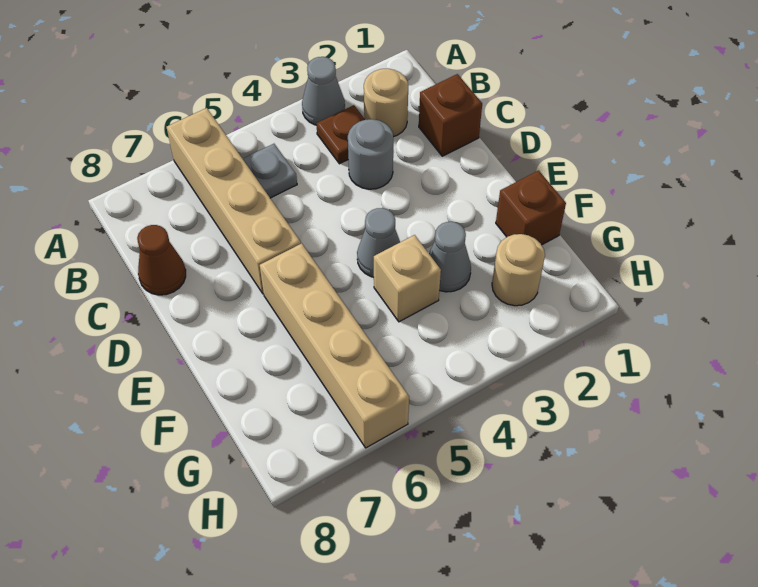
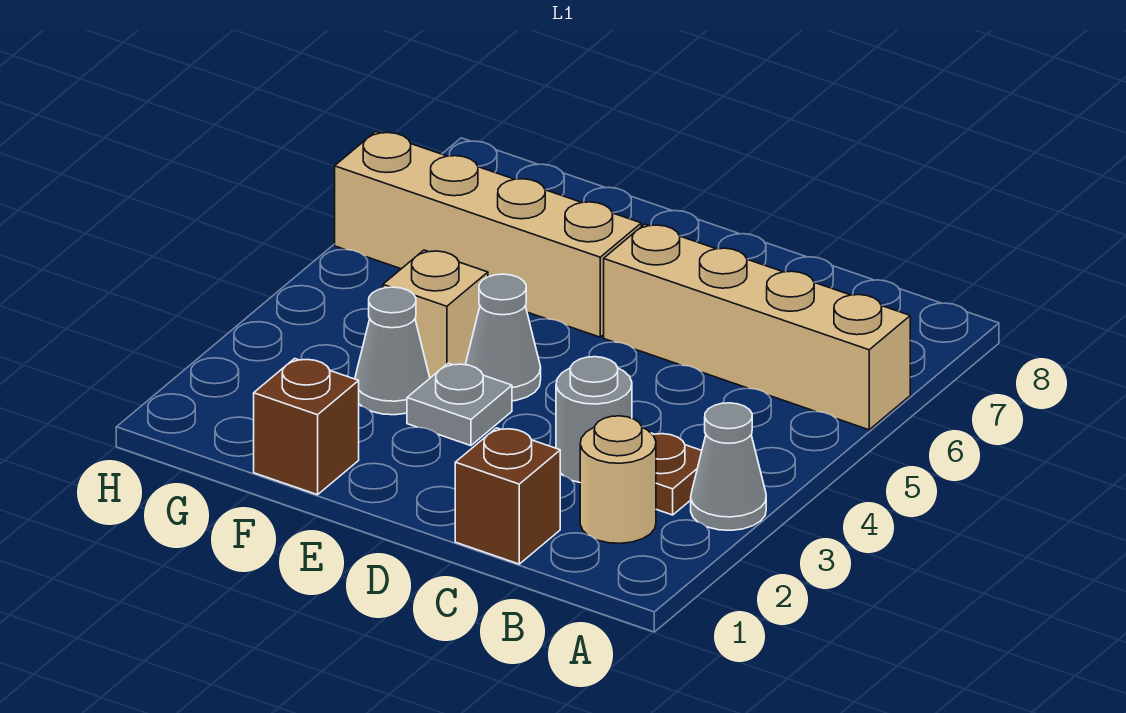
grey 1x1 plate [243,144,297,198] -> grey 1x1 plate moved to [407,363,512,446]
brown 1x1 cone [137,225,186,295] -> none
tan 1x1 round brick [492,234,545,306] -> none

